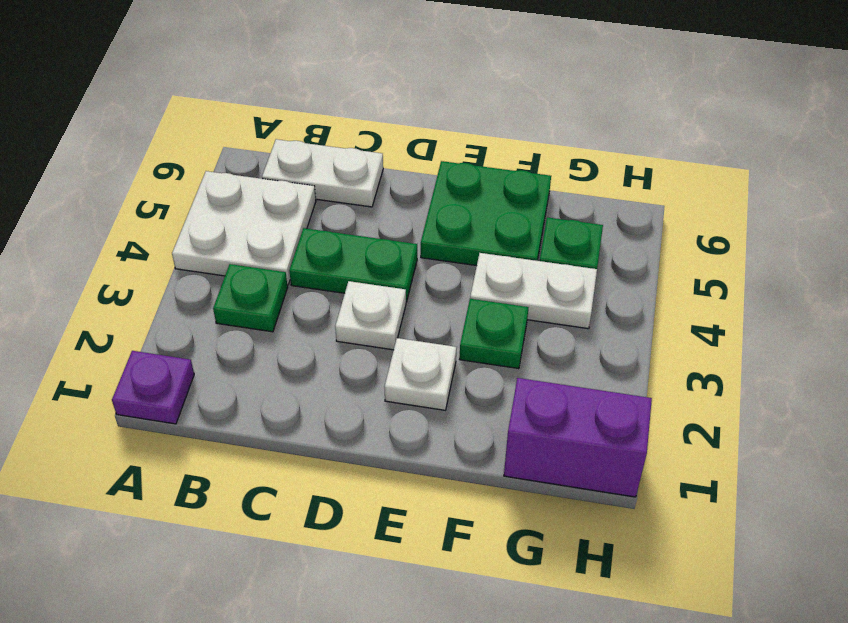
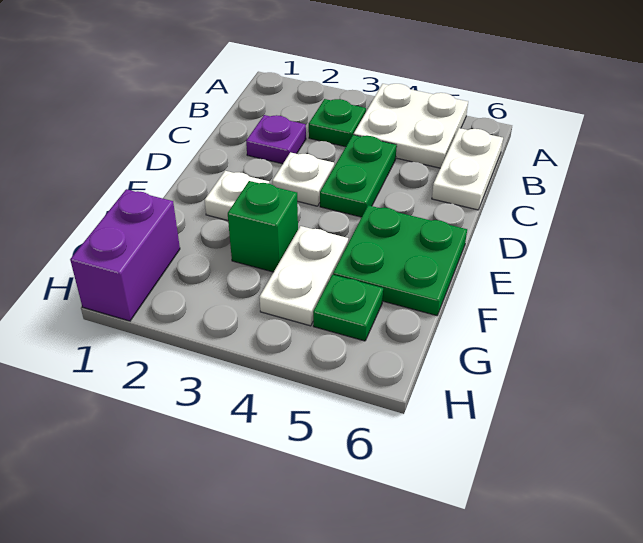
purple 1x1 plate [112,351,194,424] -> purple 1x1 plate moved to [246,115,306,164]
green 1x1 plate [460,299,528,369] -> green 1x1 brick [228,181,298,272]

